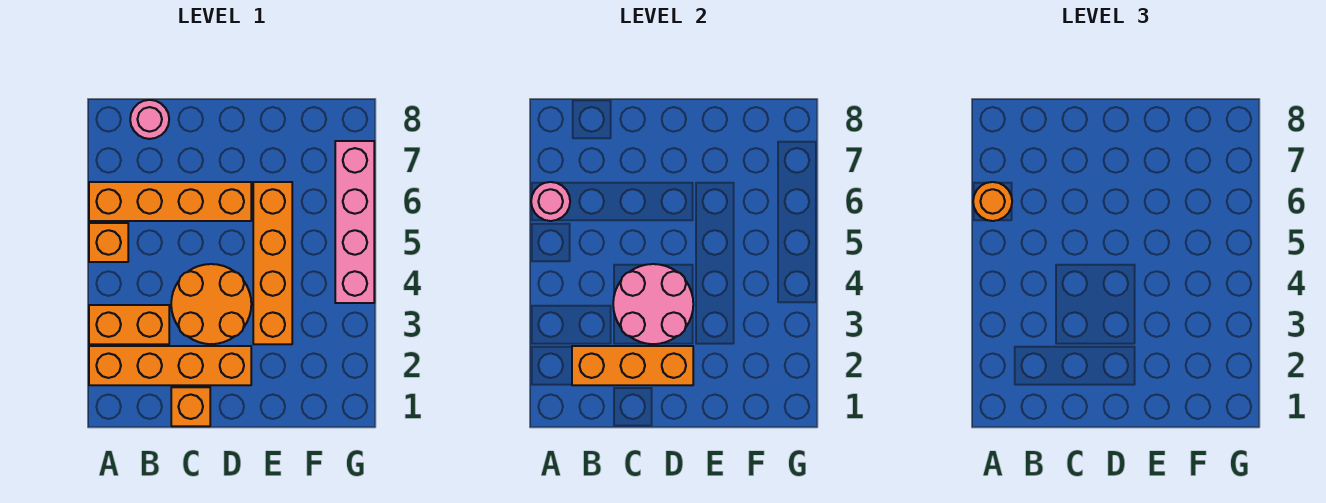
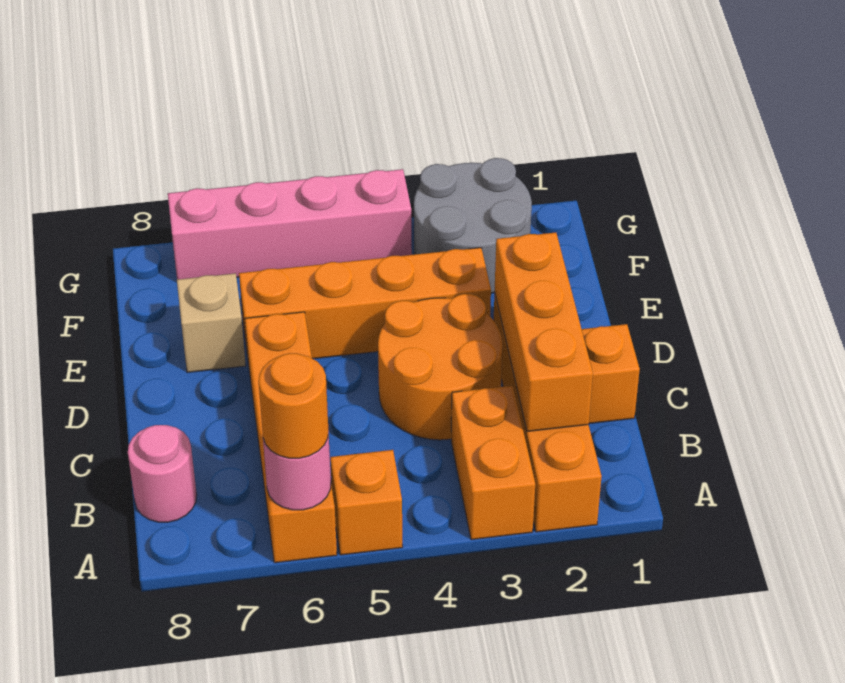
pink 2x2 round brick [613,264,693,344] -> none
none -> tan 1x1 brick [177,273,246,373]
none -> grey 2x2 round brick [414,158,532,293]

